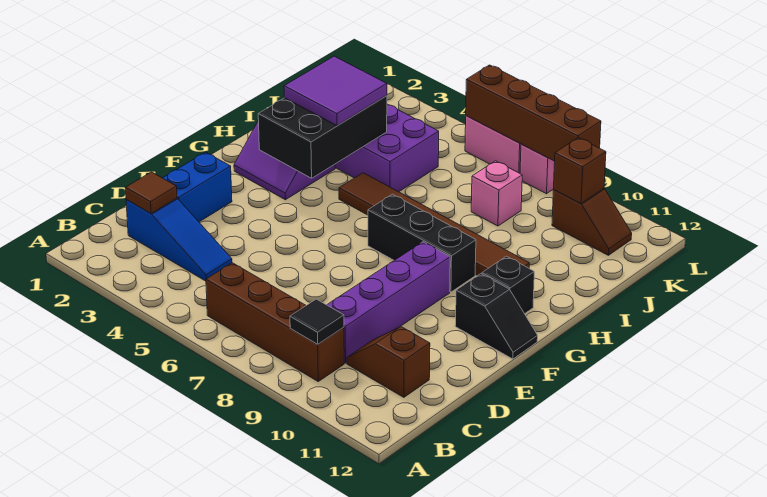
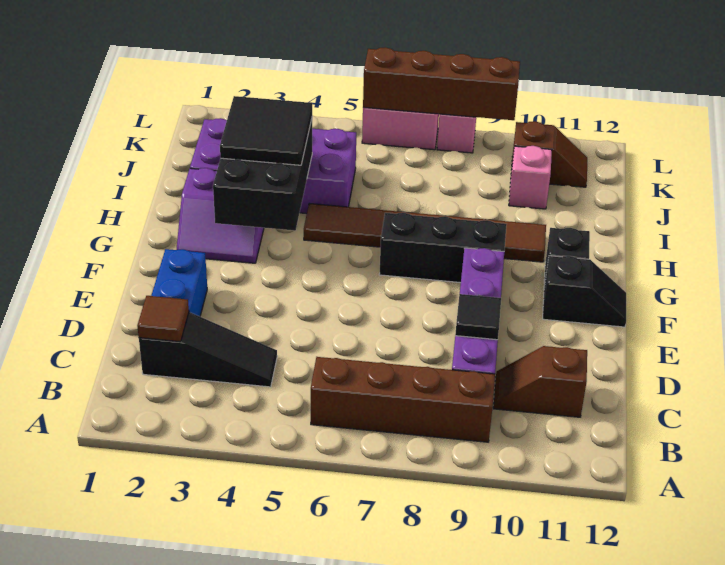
black 1x1 tile [290,299,344,344] -> black 1x1 tile moved to [455,294,501,340]
blue 1x3 slope [126,198,232,281] -> black 1x3 slope [139,312,277,387]
purple 2x2 tile [284,56,387,126] -> black 2x2 tile [220,96,312,165]
pink 1x1 brick [471,161,522,226] -> pink 1x1 brick moved to [509,146,552,209]
brown 1x1 brick [554,138,606,204] -> none

